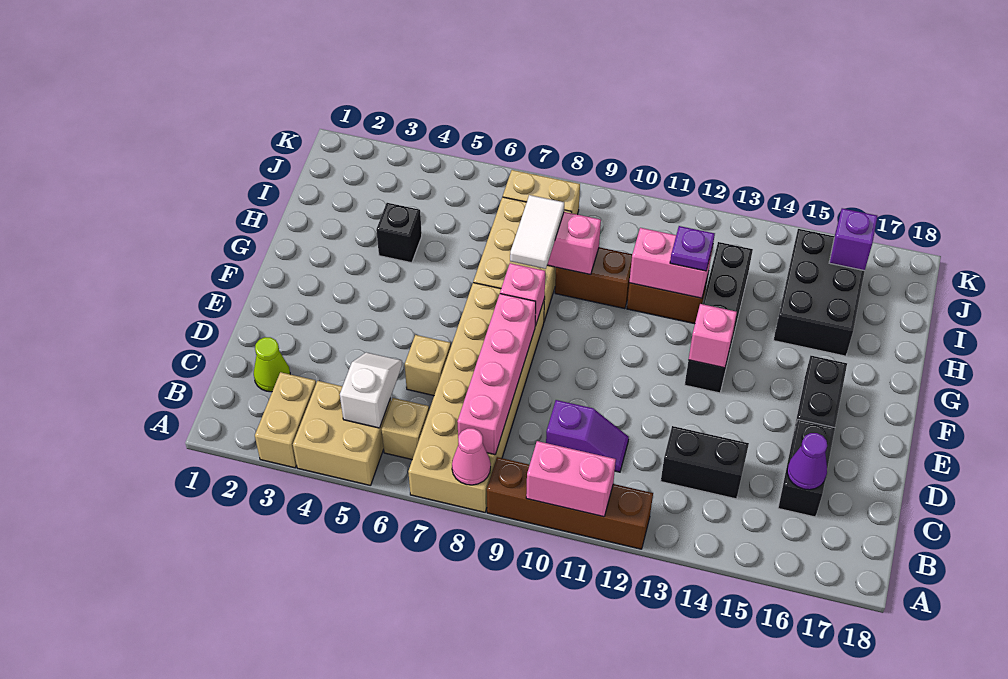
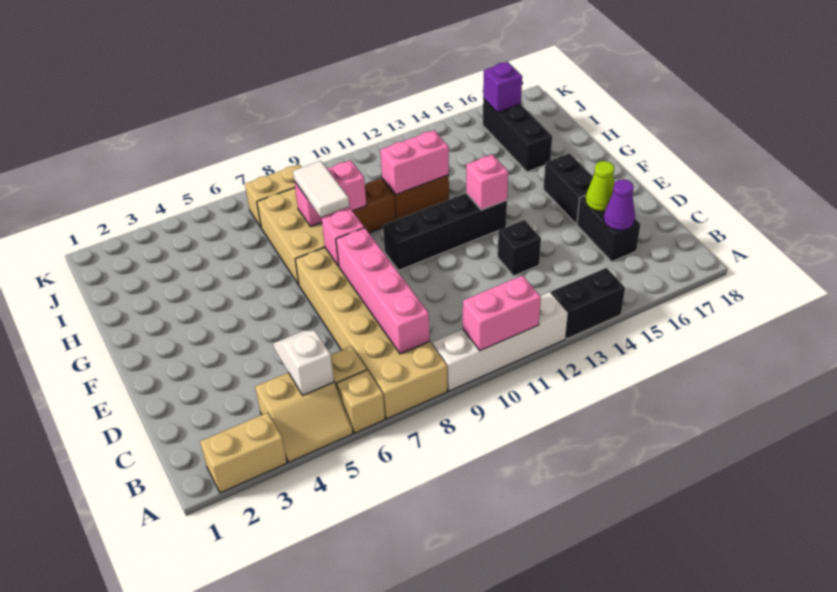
tan 1x2 brick [255,372,316,468] -> tan 1x2 brick turned to [200,412,287,493]
tan 2x2 brick [293,381,391,486] -> tan 2x2 slope [255,373,353,462]
pink 1x1 cone [452,428,491,485] -> none
brown 1x4 brick [487,457,653,549] -> white 1x4 brick [432,292,568,391]
lime 1x1 cone [254,337,290,392] -> lime 1x1 cone moved to [585,161,614,211]
purple 1x2 slope [546,400,629,472] -> none
black 1x2 brick [661,426,749,499] -> black 1x2 brick moved to [551,268,625,339]
tan 1x1 brick [405,335,451,395] -> tan 1x1 brick moved to [337,370,385,433]
black 1x4 brick [685,242,753,393] -> black 1x4 brick turned to [383,193,507,270]
black 1x1 brick [376,203,422,263] -> black 1x1 brick moved to [498,220,541,276]
purple 1x1 plate [670,226,715,271] -> none
black 2x3 brick [774,229,865,356] -> black 1x3 brick [483,99,552,172]

